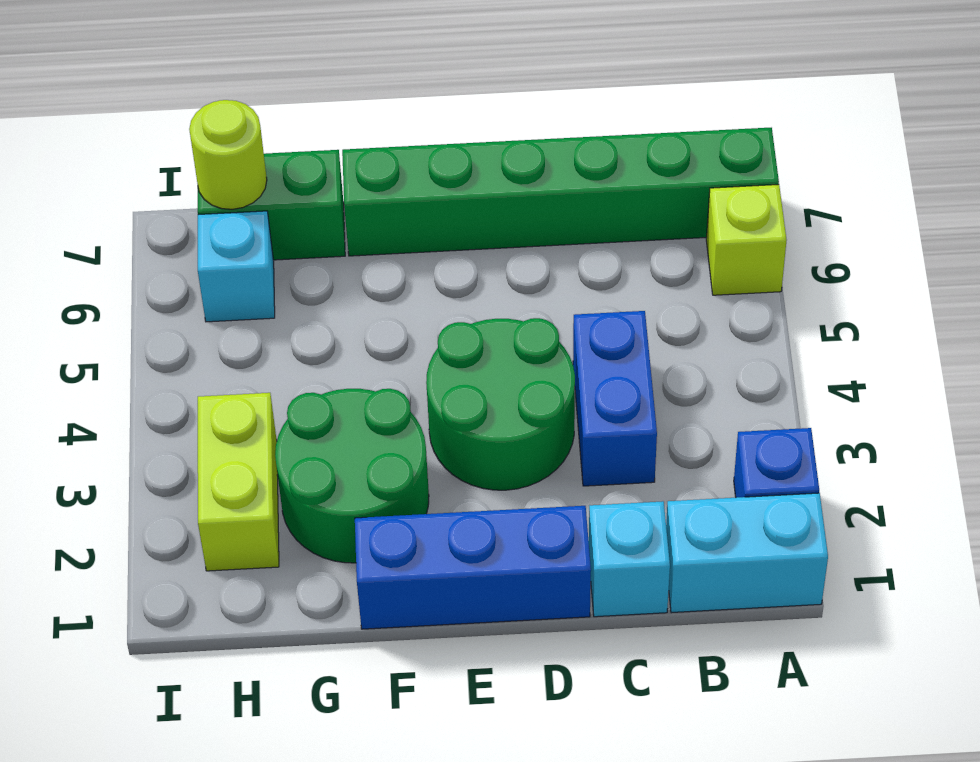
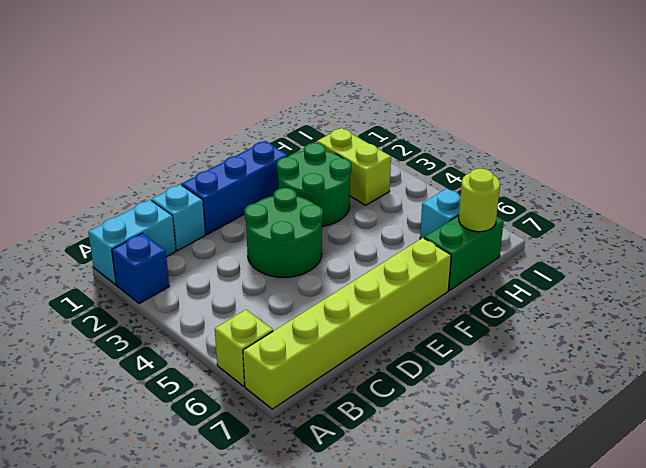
green 1x6 brick [342,128,779,256] -> lime 1x6 brick [243,238,451,409]
blue 1x2 brick [573,311,657,486] -> none

